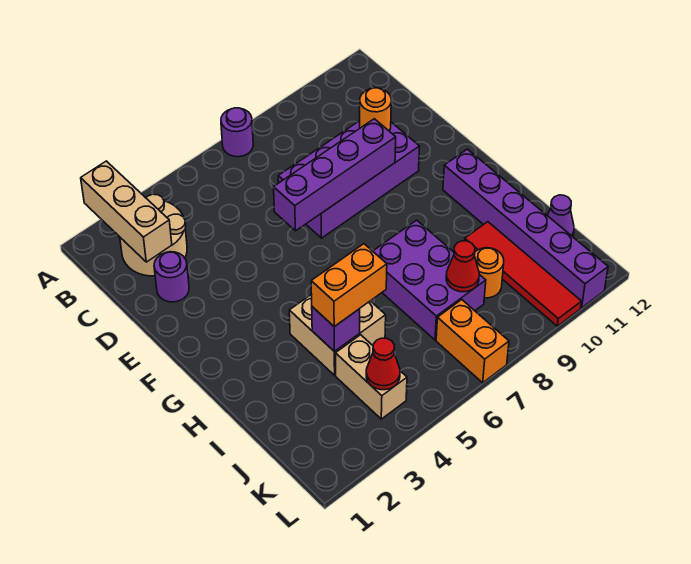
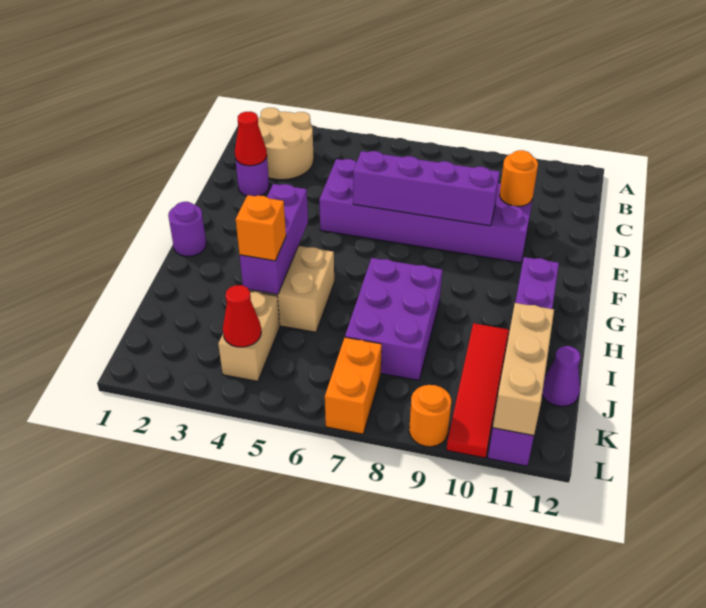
tan 1x3 brick [81,161,172,262] -> tan 1x3 brick moved to [493,303,554,436]
purple 1x1 round brick [221,108,253,157] -> purple 1x1 round brick moved to [168,202,206,256]
purple 2x4 brick [278,121,420,238] -> purple 2x6 brick [319,159,533,263]
purple 1x1 brick [312,307,360,351] -> purple 1x3 brick [240,184,308,294]
orange 1x2 brick [311,244,387,327] -> orange 1x1 brick [236,195,286,261]
red 1x1 cone [446,241,479,292] -> red 1x1 cone moved to [235,111,267,166]
orange 1x1 round brick [474,248,504,298] -> orange 1x1 round brick moved to [409,385,451,447]

